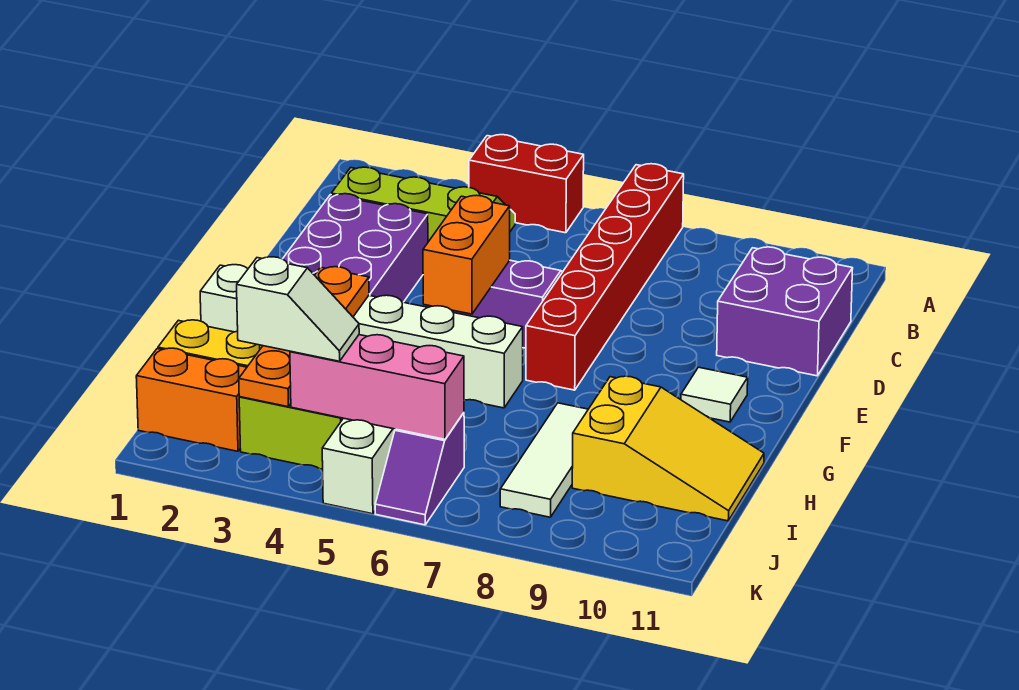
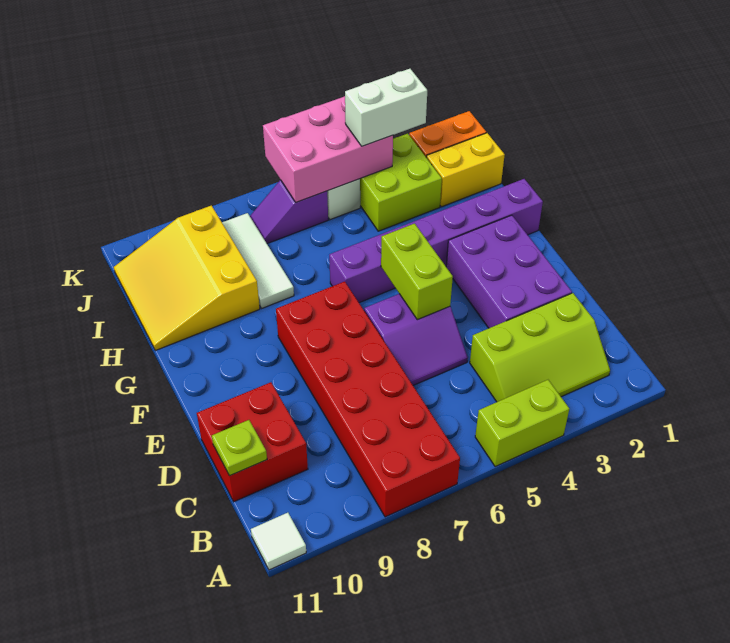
red 1x2 brick [469,135,584,233] -> lime 1x2 brick [475,380,569,467]
red 1x6 brick [526,164,684,390] -> red 2x6 brick [276,281,460,517]
purple 2x2 brick [717,247,853,376] -> red 2x2 brick [197,382,308,502]
none -> lime 1x1 plate [212,420,267,476]
orange 1x2 brick [423,195,510,314] -> lime 1x2 brick [381,224,453,320]
white 1x1 tile [681,367,748,422] -> white 1x1 tile moved to [251,513,306,570]
white 1x6 brick [200,265,523,408] -> purple 1x6 brick [329,179,543,303]
orange 1x4 plate [239,267,369,407] -> none
yellow 2x3 slope [572,376,764,521] -> yellow 3x3 slope [114,206,260,350]
white 1x2 slope [237,257,359,361] -> white 1x2 brick [345,69,427,146]
pink 1x3 brick [290,335,464,439] -> pink 2x3 brick [263,96,393,202]
purple 1x2 slope [375,413,464,525] -> purple 1x2 slope turned to [250,180,328,244]

